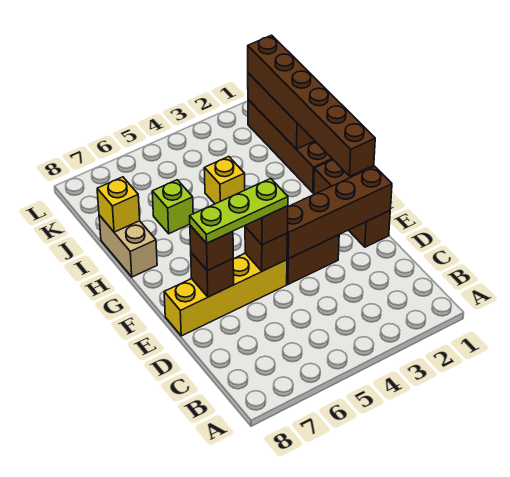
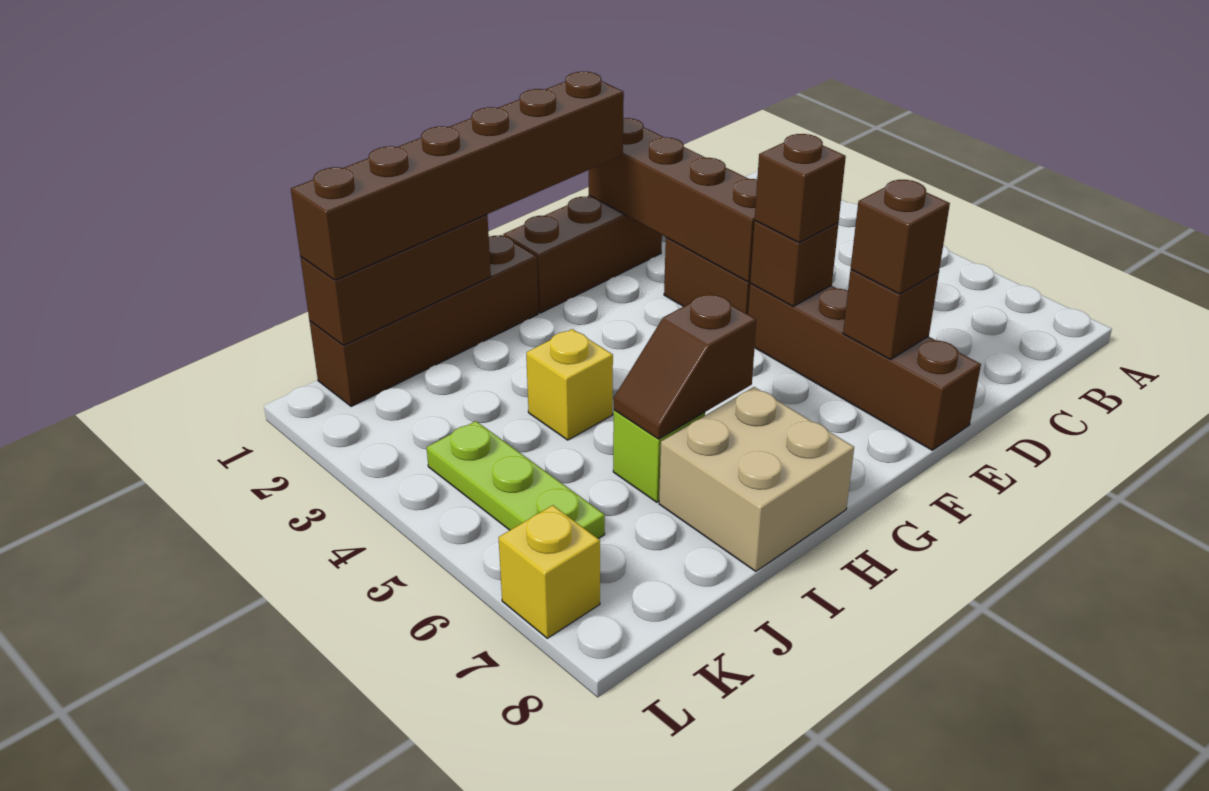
yellow 1x4 brick [164,253,287,336] -> brown 1x4 brick [748,284,981,450]
lime 1x3 plate [190,178,288,243] -> lime 1x3 plate moved to [427,421,605,539]
none -> brown 1x2 slope [614,293,757,439]
tan 1x2 brick [99,215,157,277] -> tan 2x2 brick [659,387,854,571]
yellow 1x1 brick [97,177,140,232] -> yellow 1x1 brick moved to [499,505,600,638]

